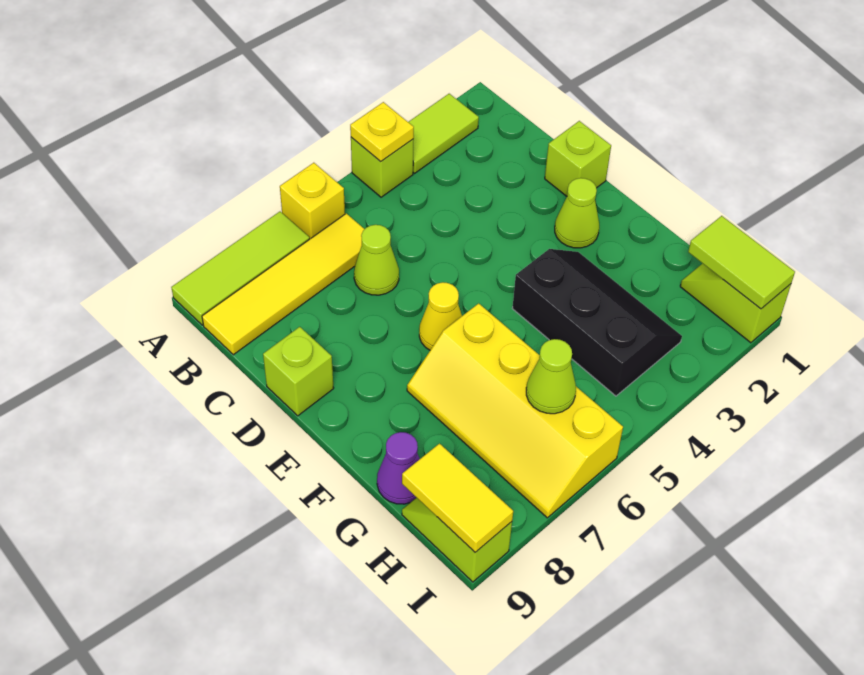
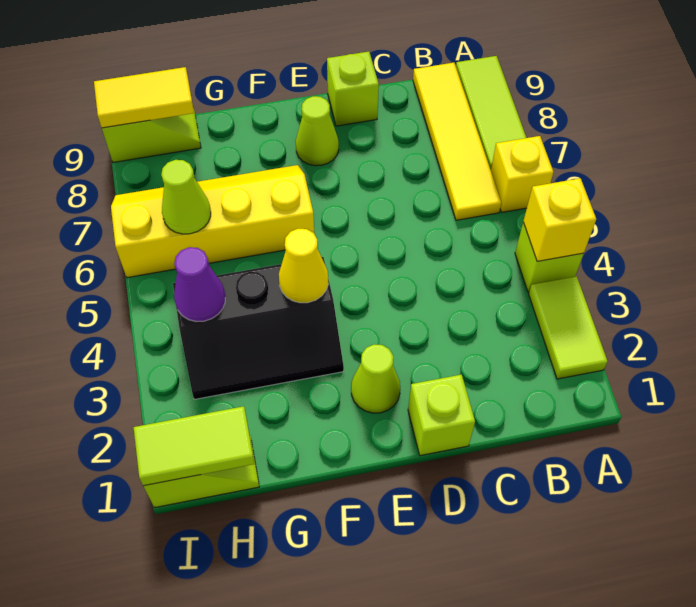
yellow 1x1 plate [350,102,414,162] -> yellow 1x1 brick [523,178,596,261]
lime 1x1 cone [354,225,399,295] -> lime 1x1 cone moved to [296,96,339,166]
yellow 1x1 cone [419,282,462,350] -> yellow 1x1 cone moved to [279,229,328,303]
purple 1x1 cone [377,432,420,504] -> purple 1x1 cone moved to [174,247,225,322]

